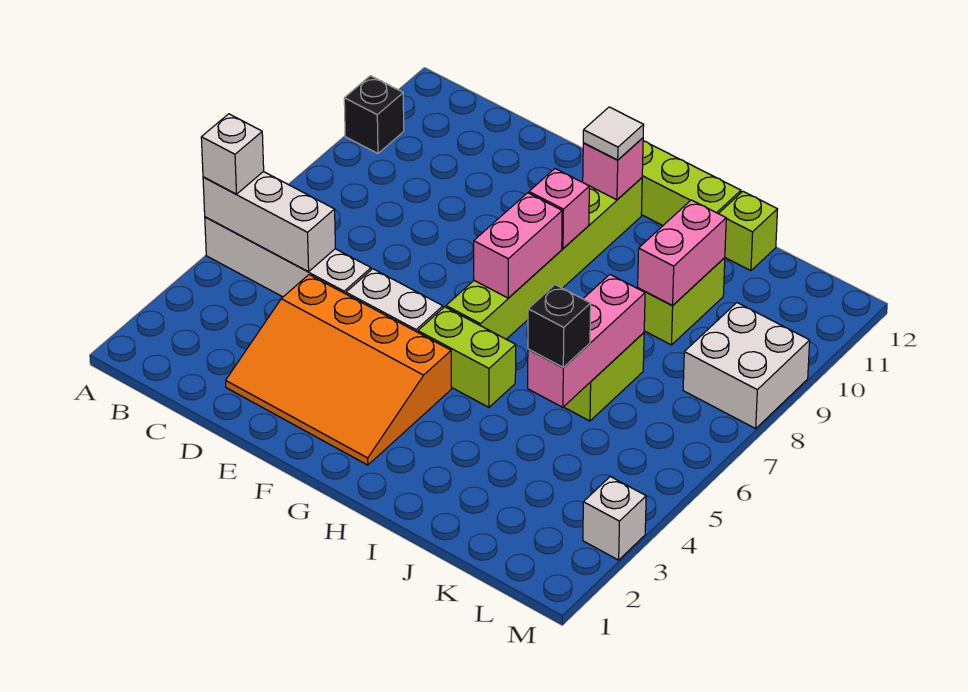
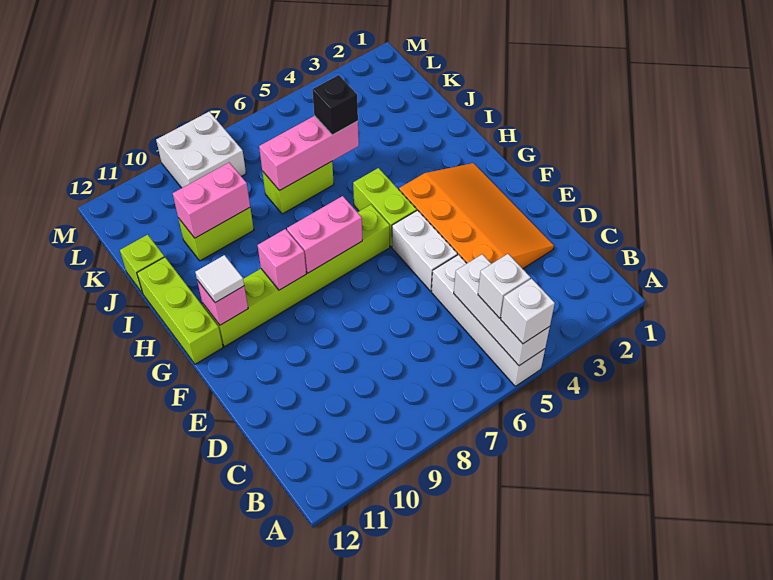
black 1x1 brick [344,76,404,153] -> none
white 1x1 brick [583,477,646,560] -> white 1x1 brick moved to [478,254,531,318]

